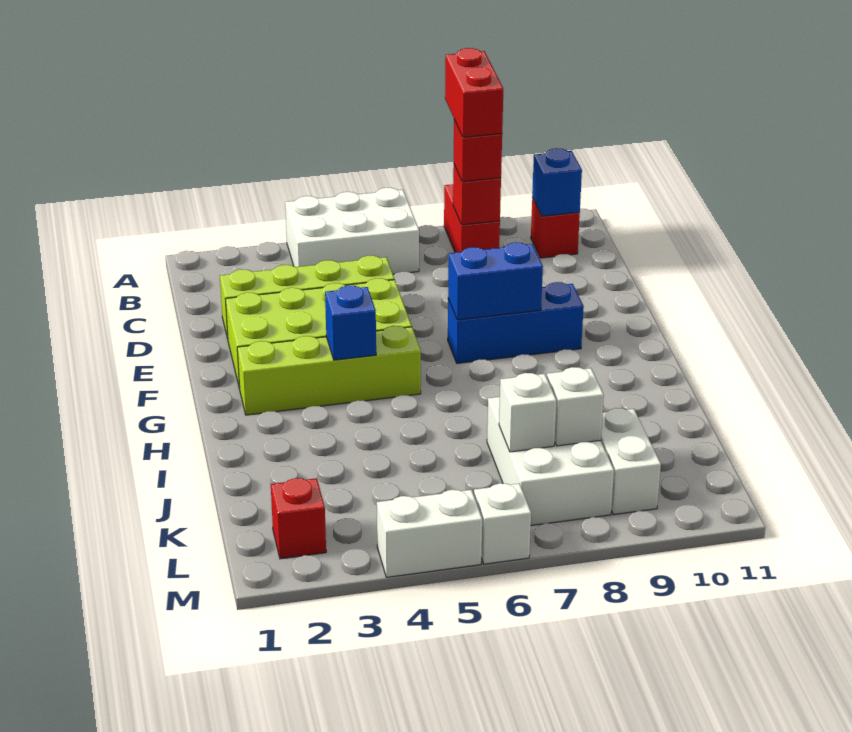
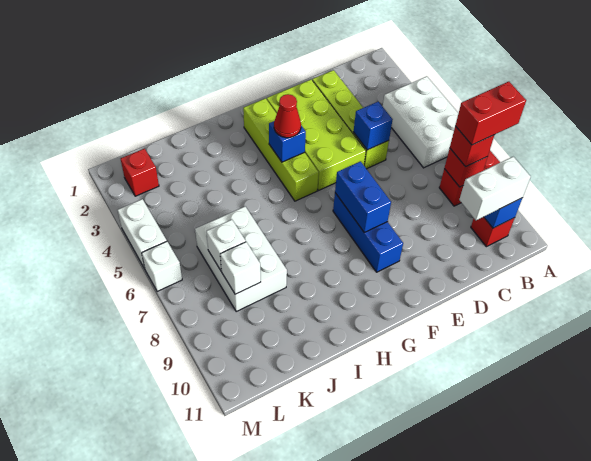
none -> blue 1x1 brick [354,102,393,150]
none -> red 1x1 cone [274,94,301,138]
white 2x3 brick [487,397,614,525] -> white 2x3 brick turned to [195,207,287,311]
white 1x2 brick [601,408,661,515] -> white 1x2 brick moved to [459,157,531,220]

